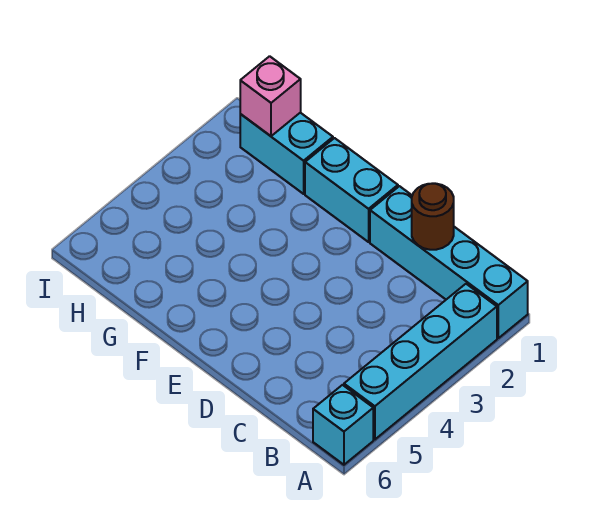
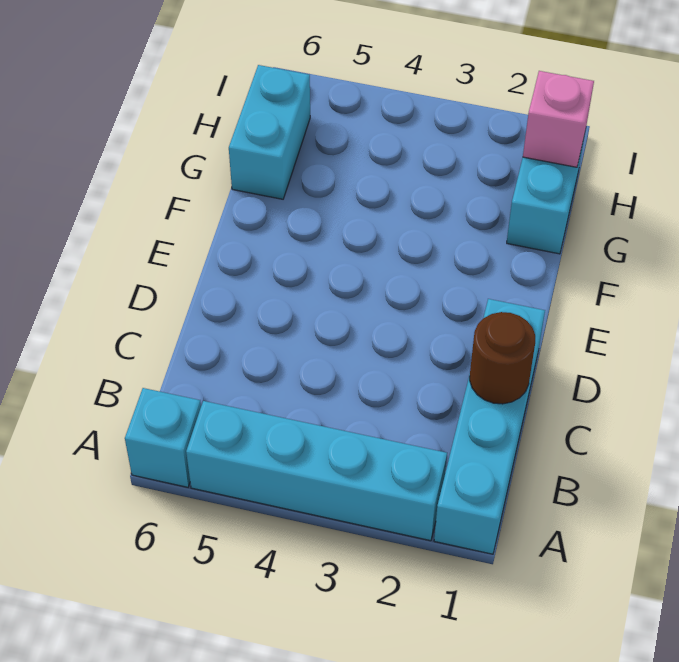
cyan 1x2 brick [305,138,398,242] -> cyan 1x2 brick moved to [229,65,310,199]

